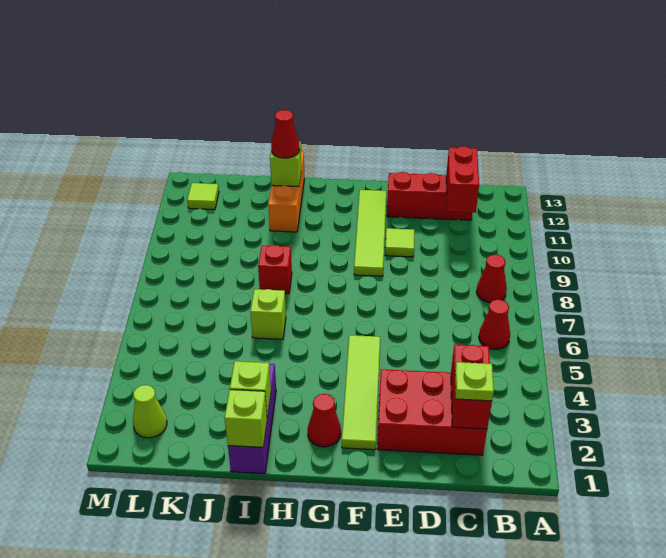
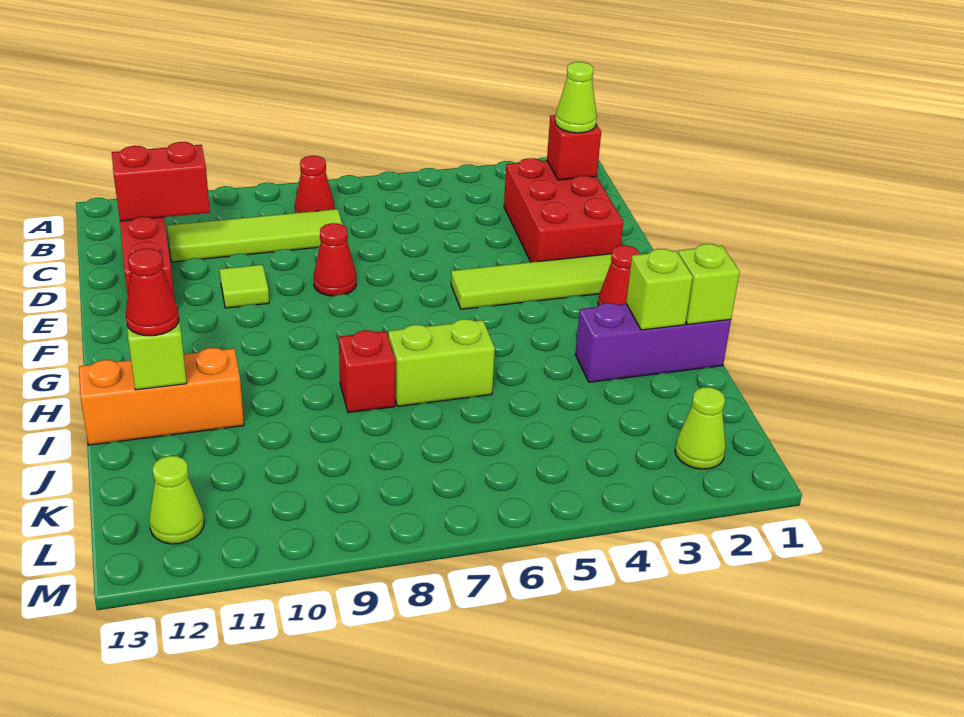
red 1x1 cone [479,299,510,349] -> red 1x1 cone moved to [314,223,356,296]
red 1x2 brick [451,344,492,429] -> red 1x1 brick [547,115,601,180]
lime 1x1 plate [455,362,494,401] -> lime 1x1 cone [555,62,597,133]
lime 1x4 tile [354,190,386,276] -> lime 1x4 tile moved to [167,209,343,262]
lime 1x1 brick [250,289,286,339] -> lime 1x2 brick [388,319,495,406]
lime 1x1 tile [187,183,219,210] -> lime 1x1 cone [149,456,204,544]

